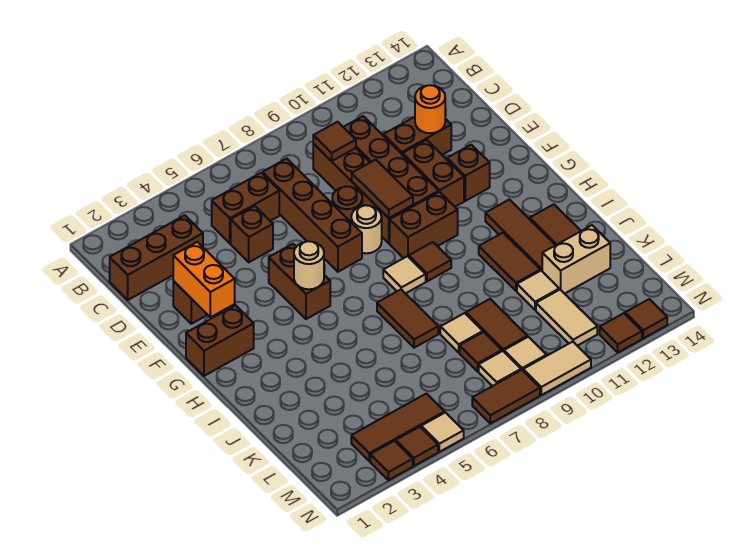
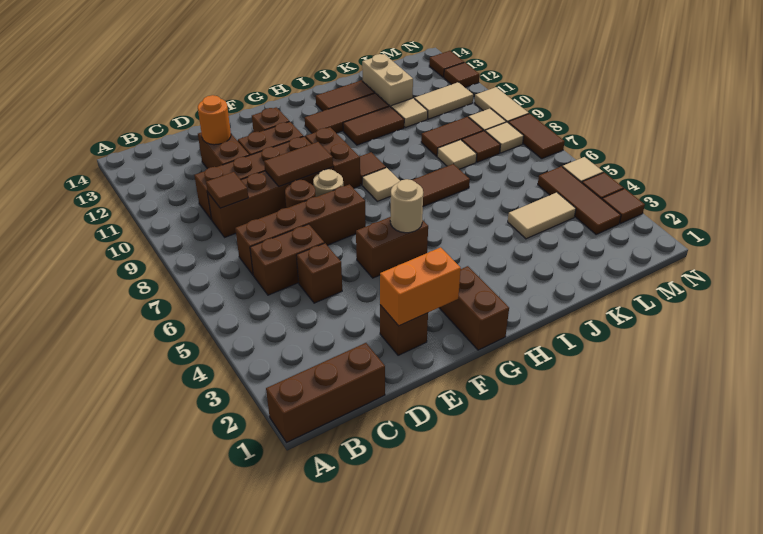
brown 1x3 brick [110,215,203,300] -> brown 1x3 brick turned to [266,343,385,442]
brown 1x2 brick [212,173,279,243] -> brown 1x2 brick turned to [250,224,324,295]
none -> tan 1x2 tile [508,192,576,239]

